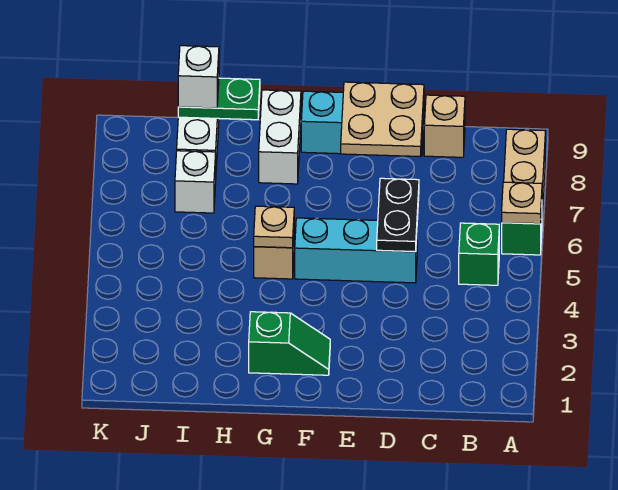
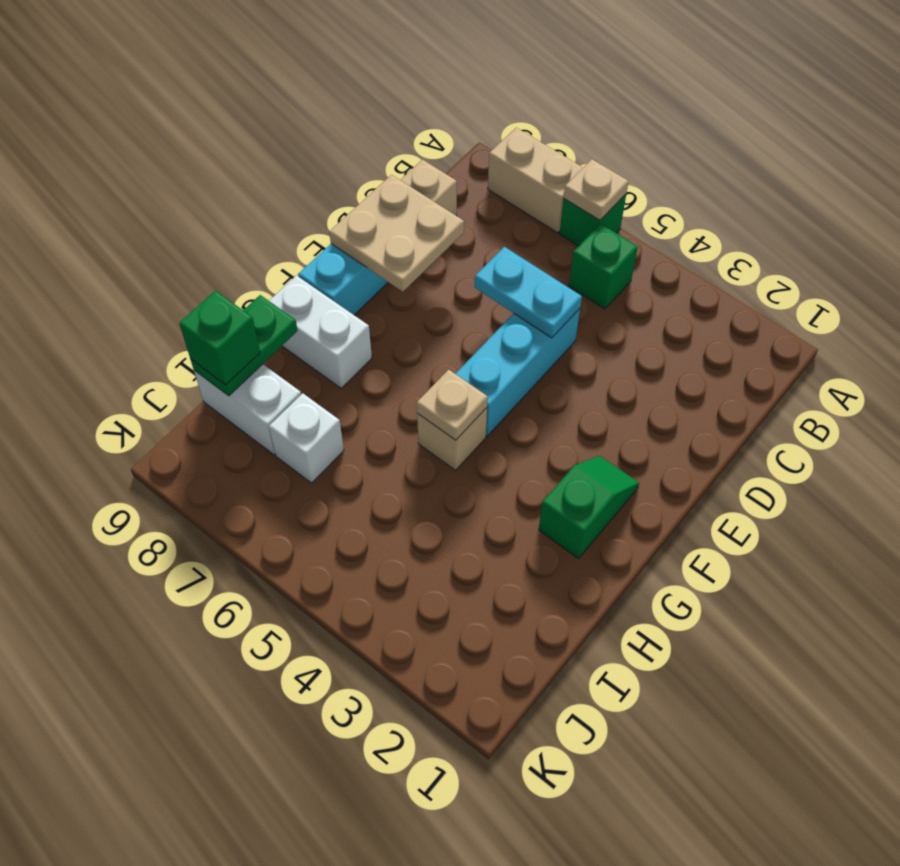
black 1x2 plate [377,178,419,252] -> cyan 1x2 plate [475,247,582,338]
white 1x1 brick [178,46,219,108] -> green 1x1 brick [179,291,260,385]

